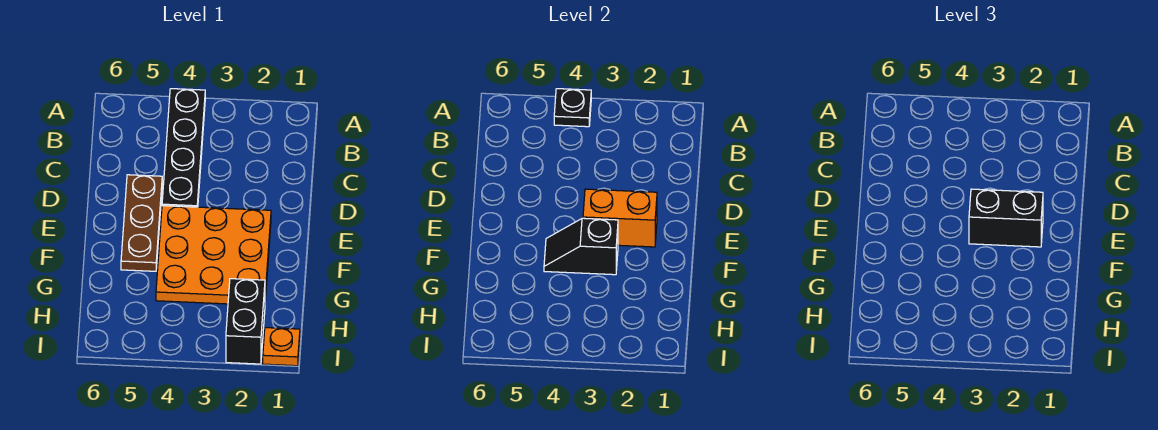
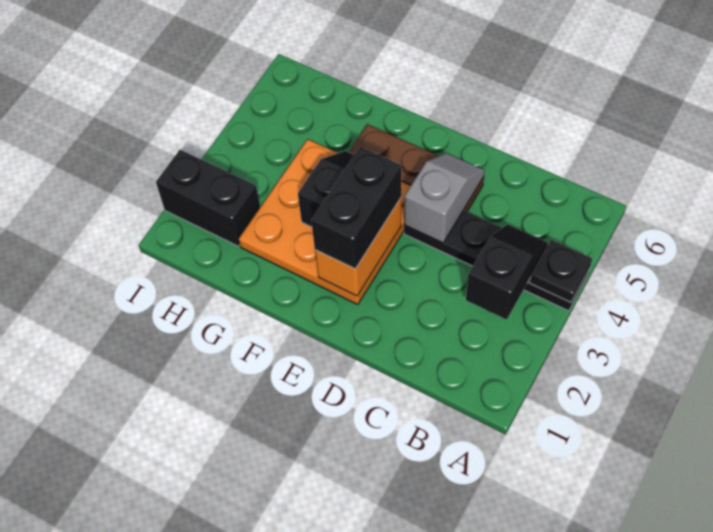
none -> black 1x2 slope [466,224,548,320]
none -> grey 1x2 slope [404,153,485,243]
orange 1x1 plate [263,328,300,366] -> none

